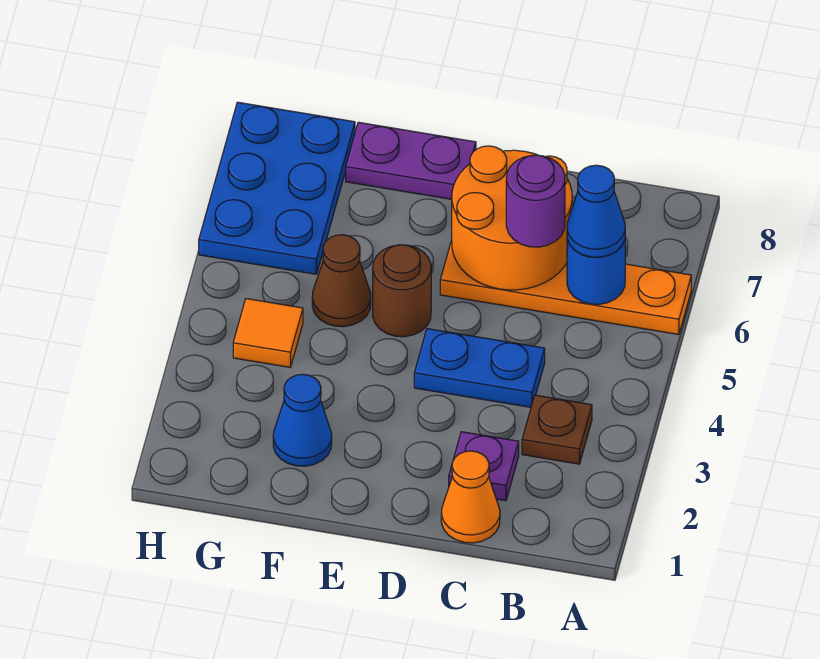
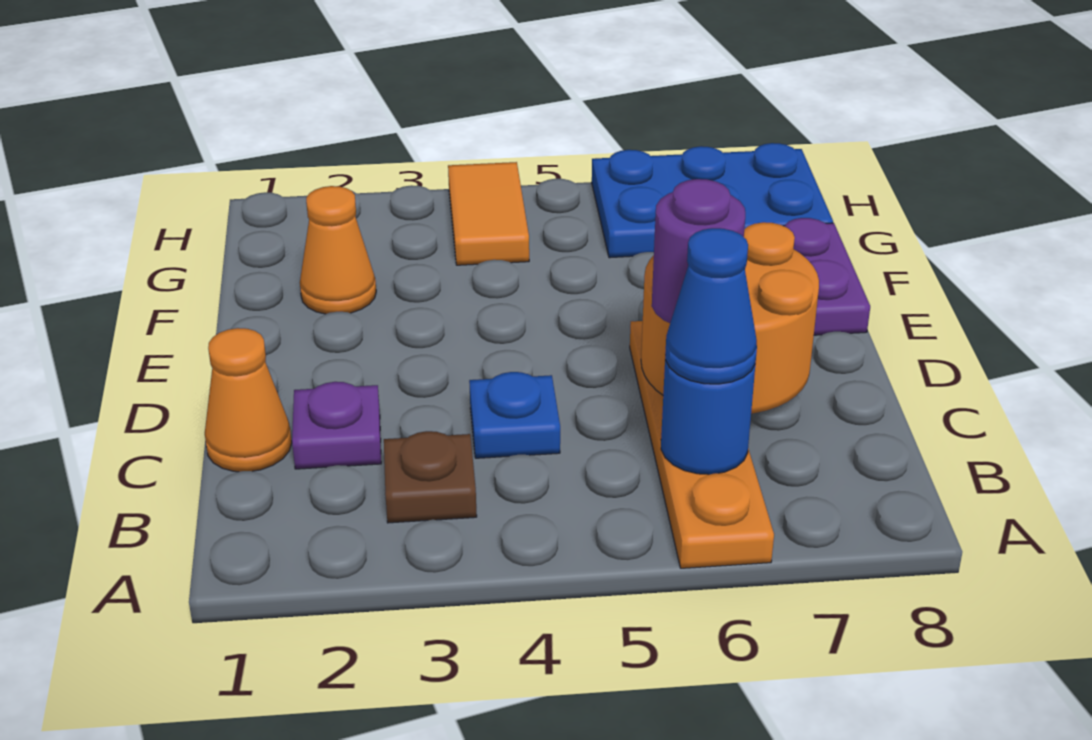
blue 1x2 plate [414,329,545,407] -> blue 1x1 plate [469,372,560,458]
brown 1x1 round brick [373,245,431,337] -> none
blue 1x1 cone [273,374,332,466] -> orange 1x1 cone [300,186,376,314]
brown 1x1 cone [312,235,371,327] -> none
orange 1x1 tile [233,299,303,367] -> orange 1x2 tile [448,162,529,265]

